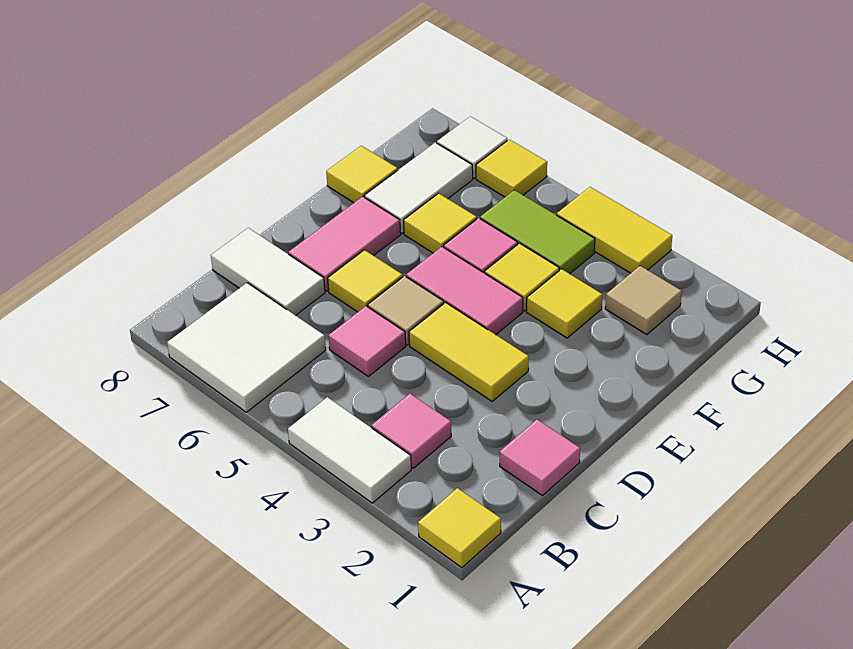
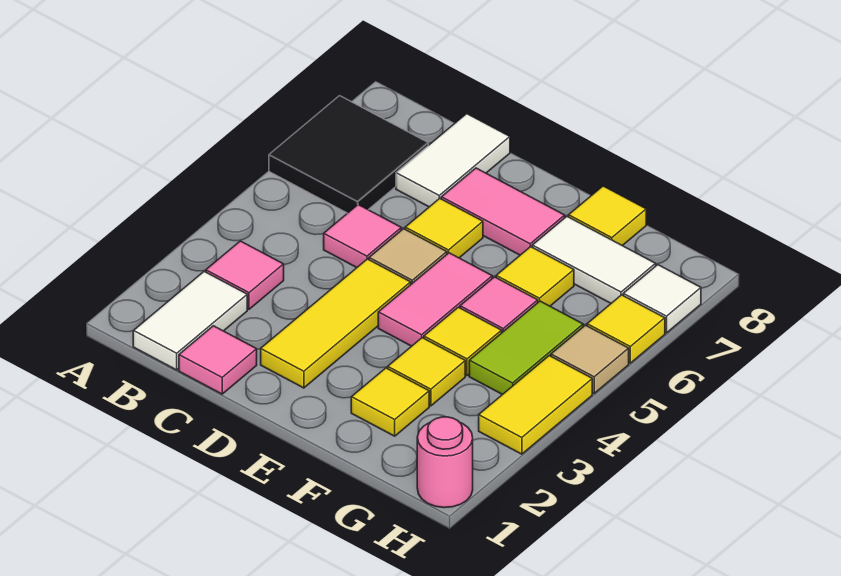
yellow 1x1 tile [418,488,501,568] -> yellow 1x1 tile moved to [351,368,429,436]
white 1x2 tile [288,397,411,503] -> white 1x2 tile moved to [133,271,247,370]
white 2x2 tile [167,283,326,412] -> black 2x2 tile [269,96,428,213]
yellow 1x2 tile [409,303,529,401] -> yellow 1x3 tile [261,259,411,388]
tan 1x1 tile [605,266,682,335] -> tan 1x1 tile moved to [551,325,629,393]
none -> pink 1x1 round brick [417,417,473,508]

